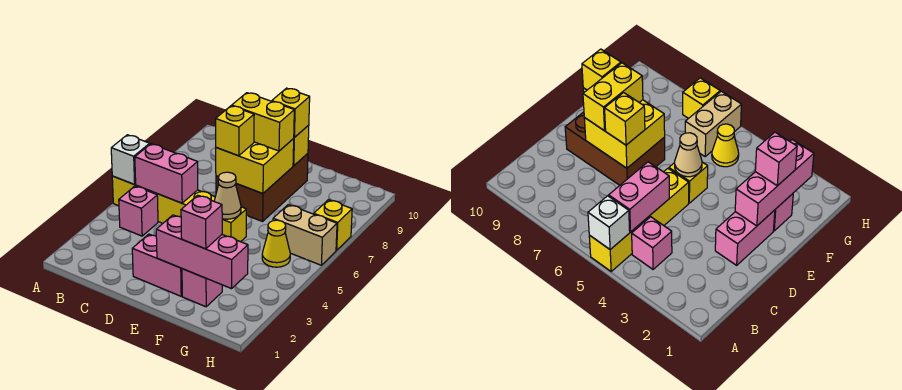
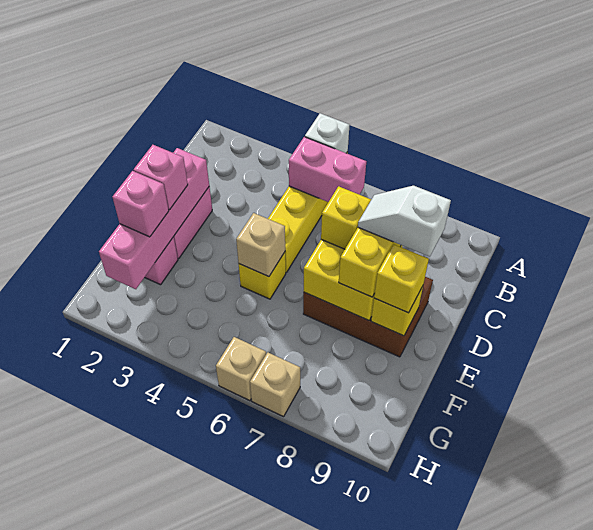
pink 1x1 brick [119,186,158,236] -> pink 1x1 brick moved to [134,145,188,210]
pink 1x2 brick [135,144,198,203] -> pink 1x2 brick turned to [289,137,366,202]
none -> white 1x2 slope [358,186,451,257]
pink 1x3 brick [156,215,248,289] -> pink 1x4 brick [99,148,209,289]
tan 1x1 cone [214,172,241,219] -> tan 1x1 brick [236,213,285,277]
yellow 1x1 cone [262,220,290,267] -> none
tan 1x2 brick [273,205,337,265] -> tan 1x1 brick [216,337,266,401]
yellow 1x1 brick [314,200,352,250] -> tan 1x1 brick [250,352,300,417]

